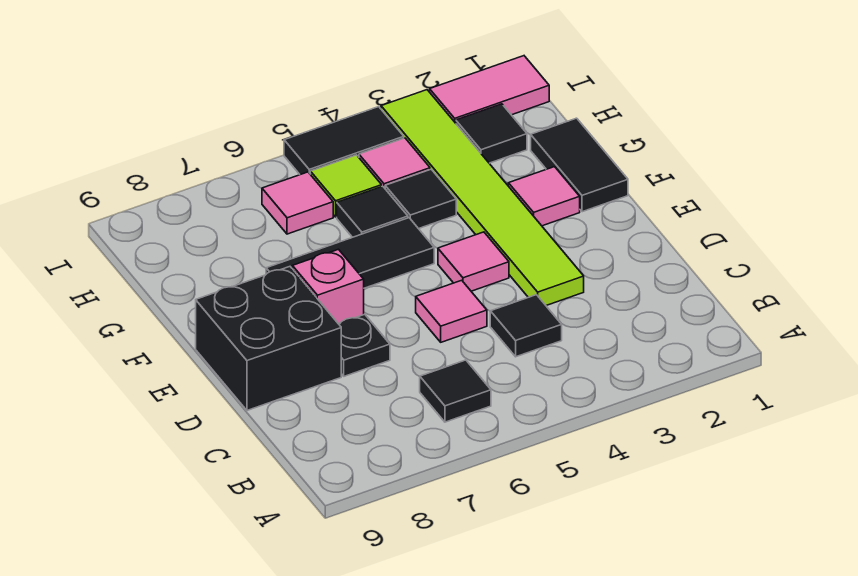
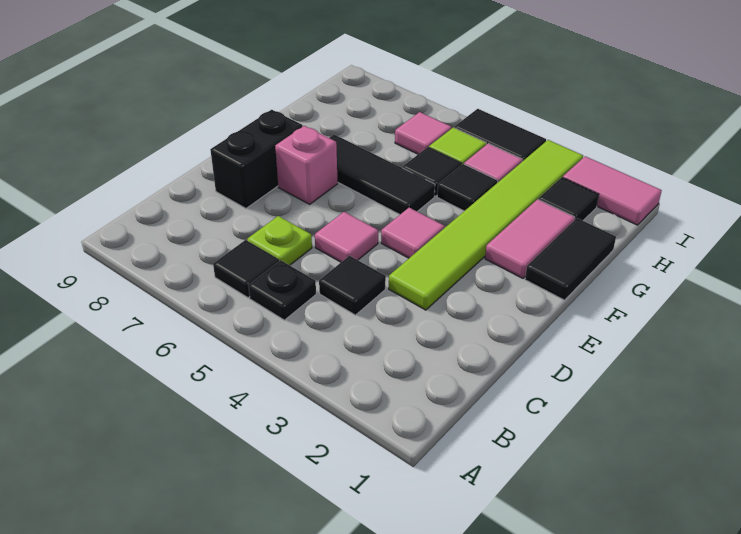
none -> lime 1x1 plate [247,216,312,265]
black 1x1 plate [339,314,390,376] -> black 1x1 plate moved to [248,260,316,320]
black 2x2 brick [196,267,341,410] -> black 1x2 brick [210,110,303,208]
pink 1x1 tile [508,167,580,226] -> pink 1x2 tile [485,199,575,278]

